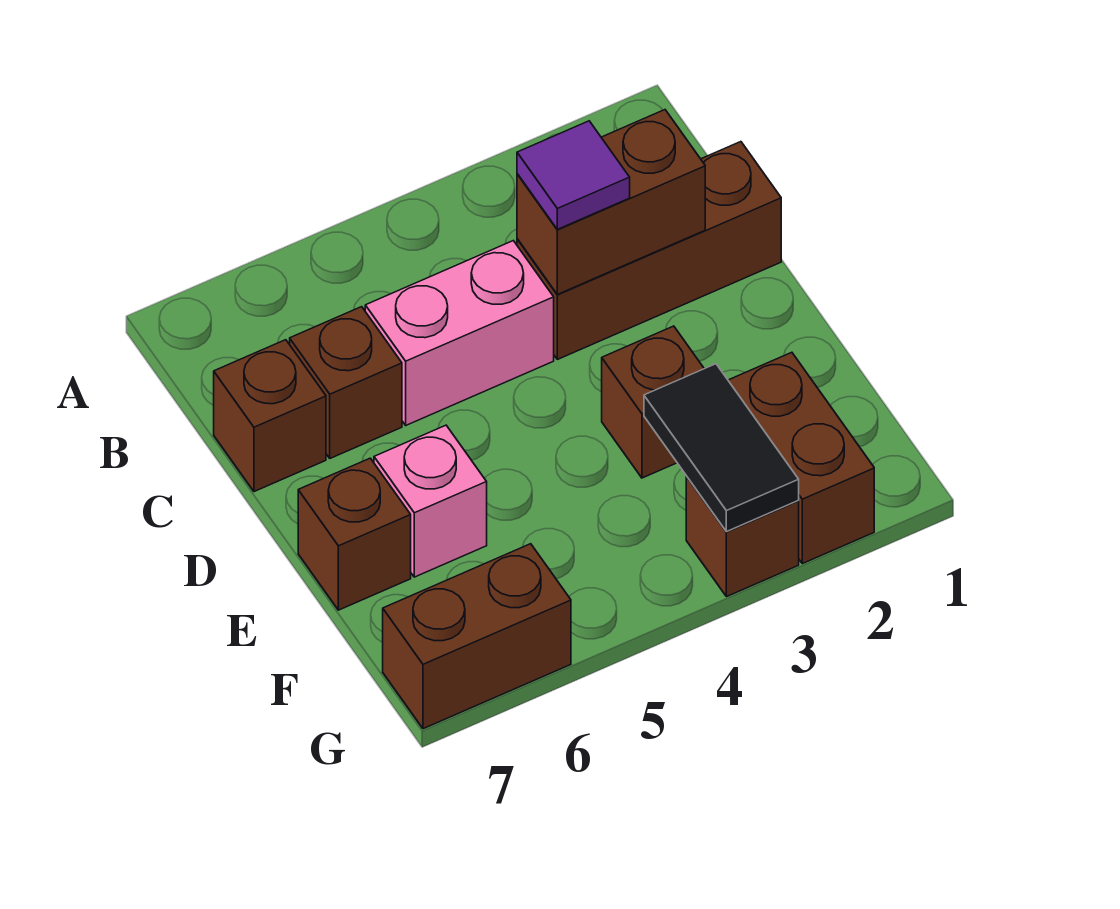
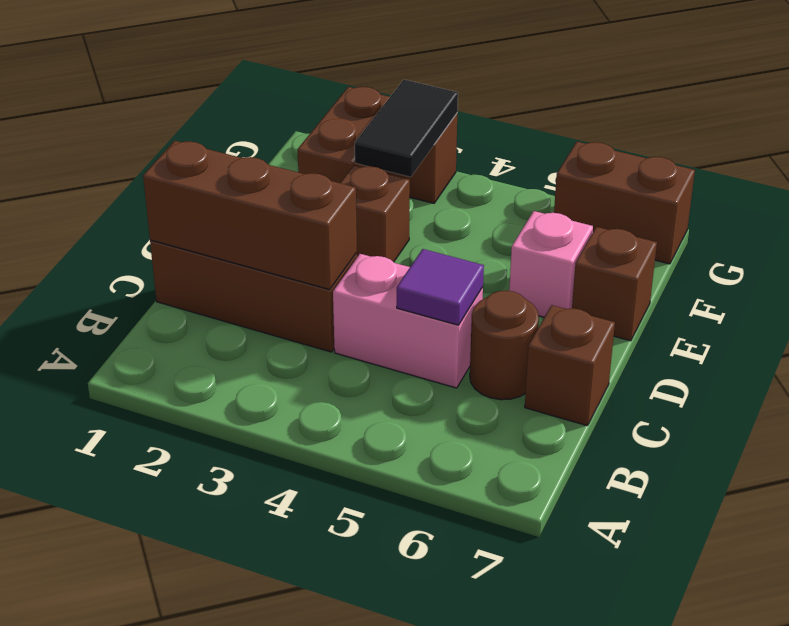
brown 1x2 brick [517,110,705,294] -> brown 1x3 brick [143,141,357,290]
purple 1x1 tile [517,121,630,229] -> purple 1x1 tile moved to [397,249,484,325]
brown 1x1 brick [290,307,402,458] -> brown 1x1 round brick [470,291,539,400]

